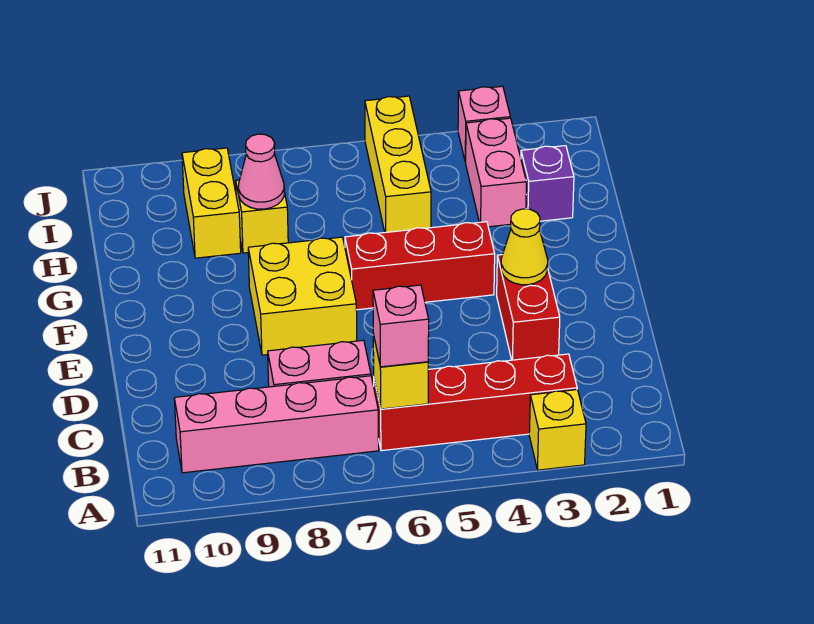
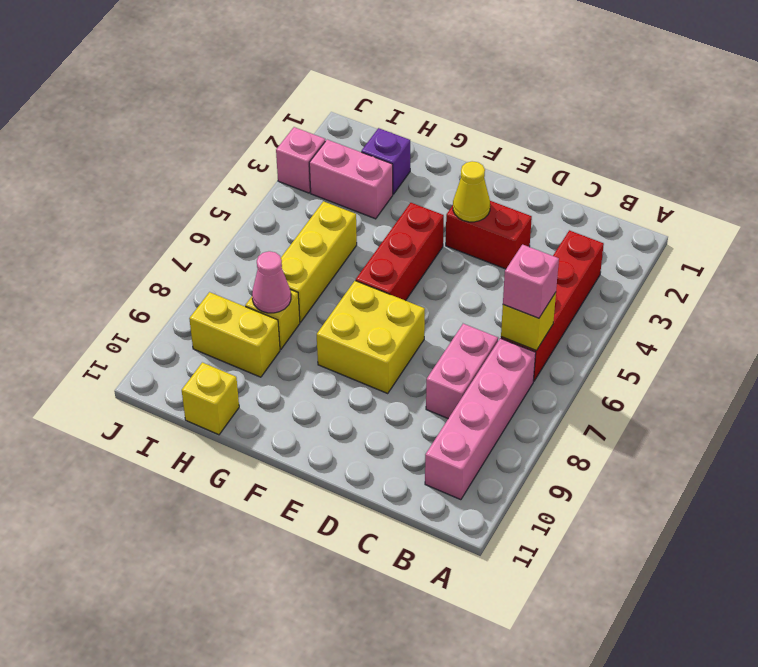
yellow 1x1 brick [529,390,586,470] -> yellow 1x1 brick moved to [182,362,239,435]
yellow 1x3 brick [365,96,431,233] -> yellow 1x3 brick turned to [281,201,357,322]

